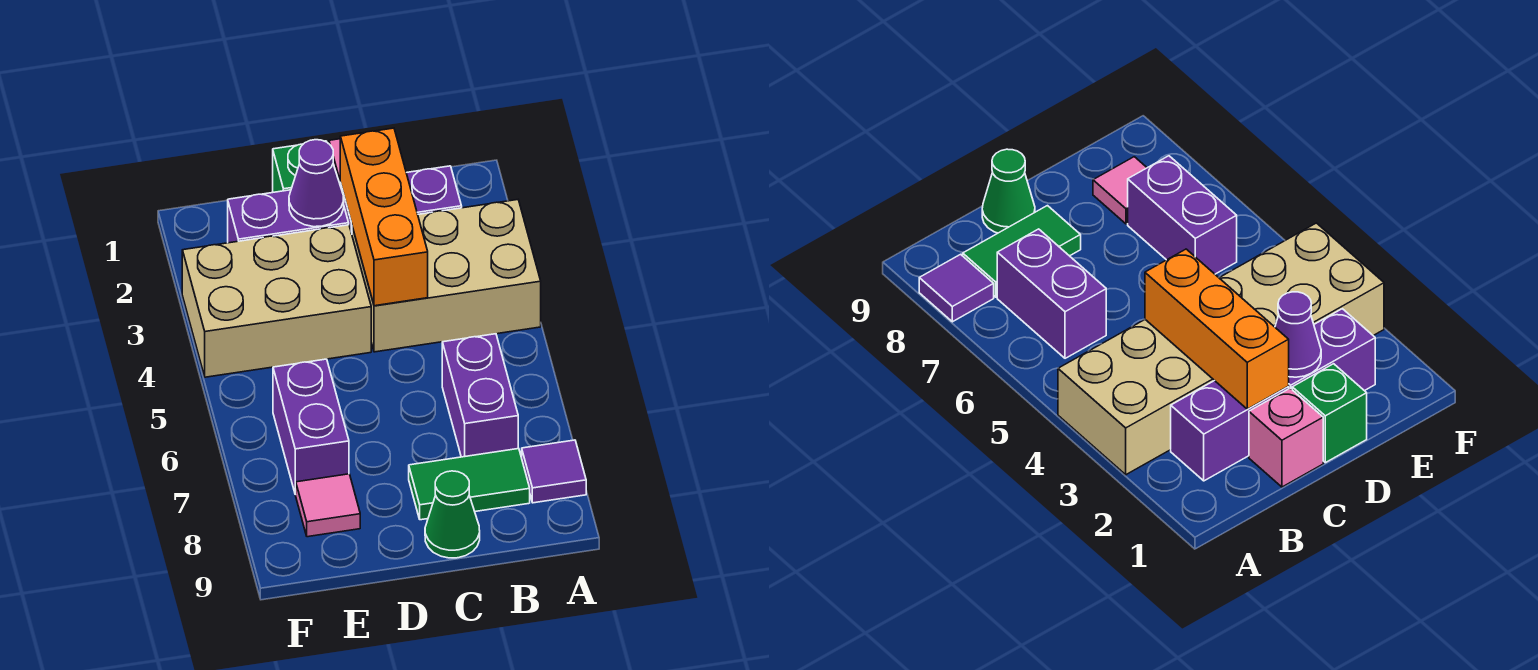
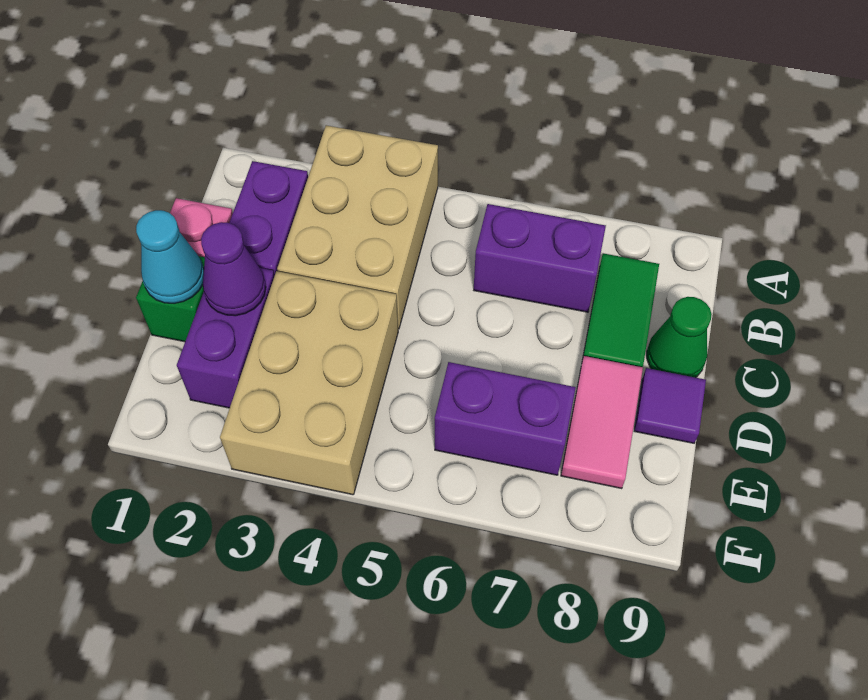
purple 1x1 tile [522,440,586,503] -> purple 1x1 tile moved to [634,368,706,443]
orange 1x3 brick [340,128,428,306] -> none
none -> cyan 1x1 cone [136,210,204,303]
pink 1x1 tile [295,474,360,537] -> pink 1x2 tile [561,356,643,489]

